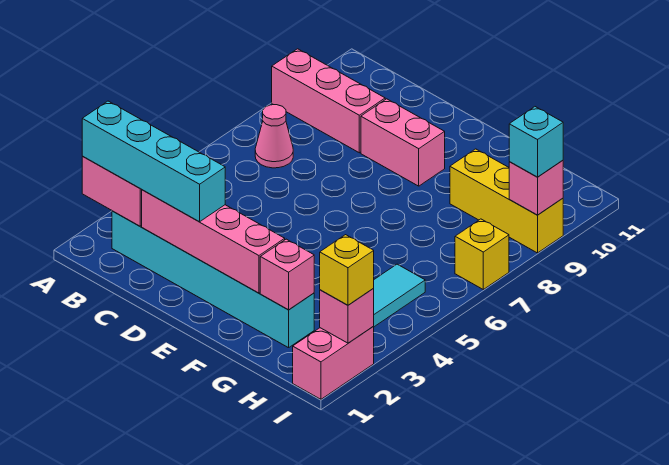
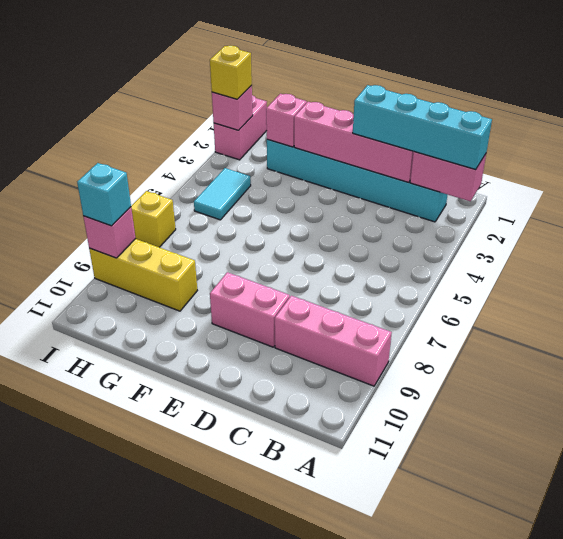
pink 1x1 cone [255,105,293,168] -> none

